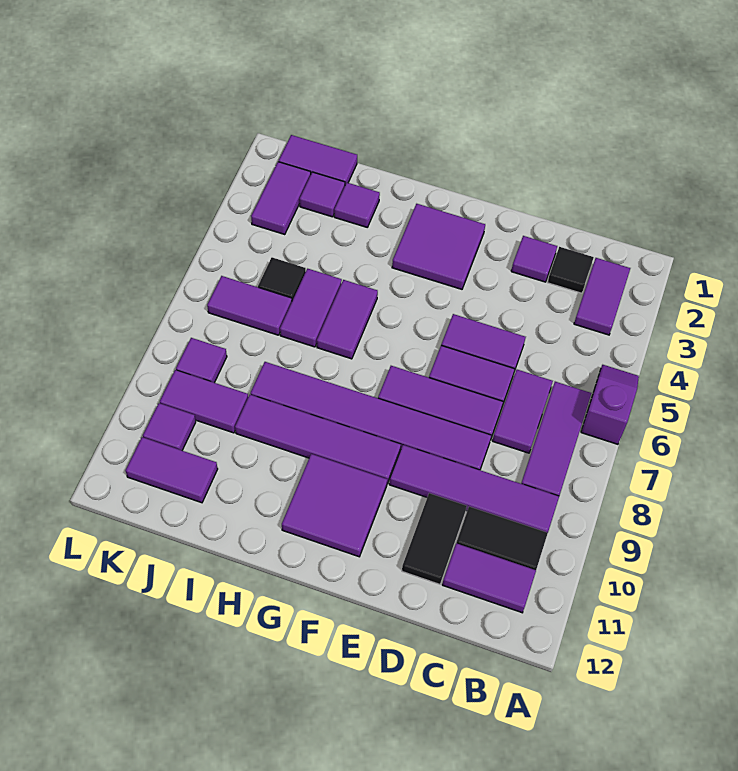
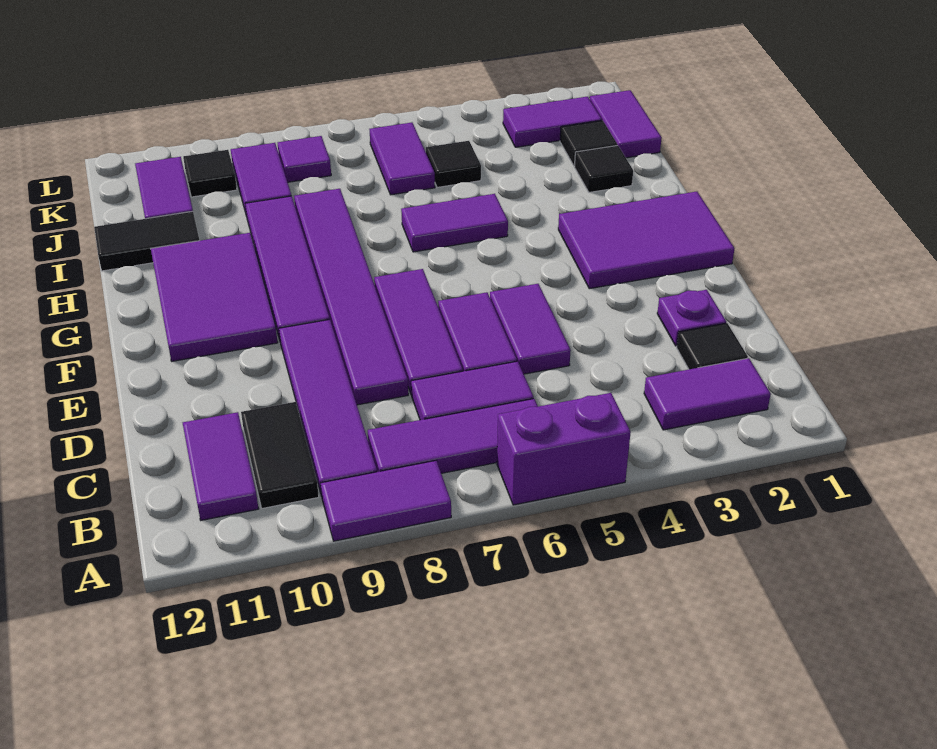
purple 1x2 slope [581,365,639,444] -> purple 1x2 brick [497,393,631,505]
purple 1x1 tile [511,236,557,282] -> purple 1x1 plate [657,290,726,346]
black 1x2 tile [402,493,467,584] -> black 1x2 tile moved to [94,211,200,271]
purple 2x2 tile [392,204,485,289] -> purple 2x3 tile [558,192,735,289]
purple 2x2 tile [282,454,387,557] -> purple 2x3 tile [151,233,278,361]
purple 1x1 tile [334,183,380,227] -> black 1x1 tile [575,145,633,192]
purple 1x2 tile [280,269,342,347] -> purple 1x2 tile moved to [321,461,451,541]
purple 1x1 tile [300,172,345,217] -> black 1x1 tile [560,120,617,166]
purple 1x1 tile [143,403,196,450] -> black 1x1 tile [183,150,237,197]

